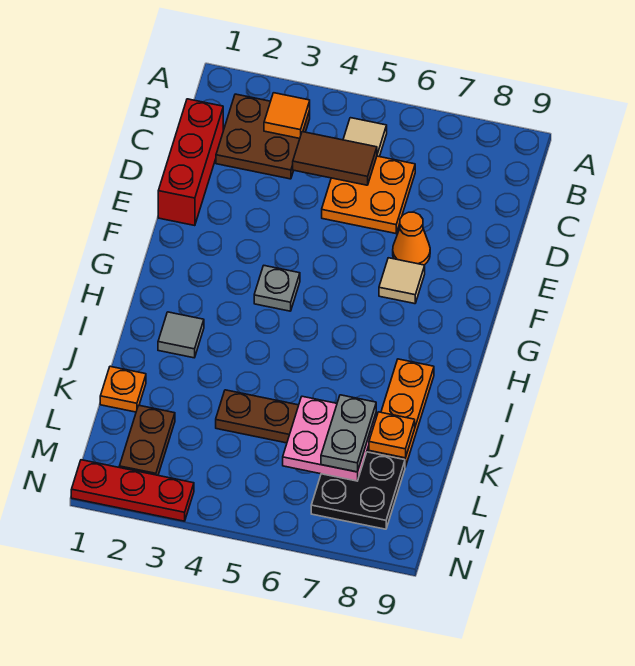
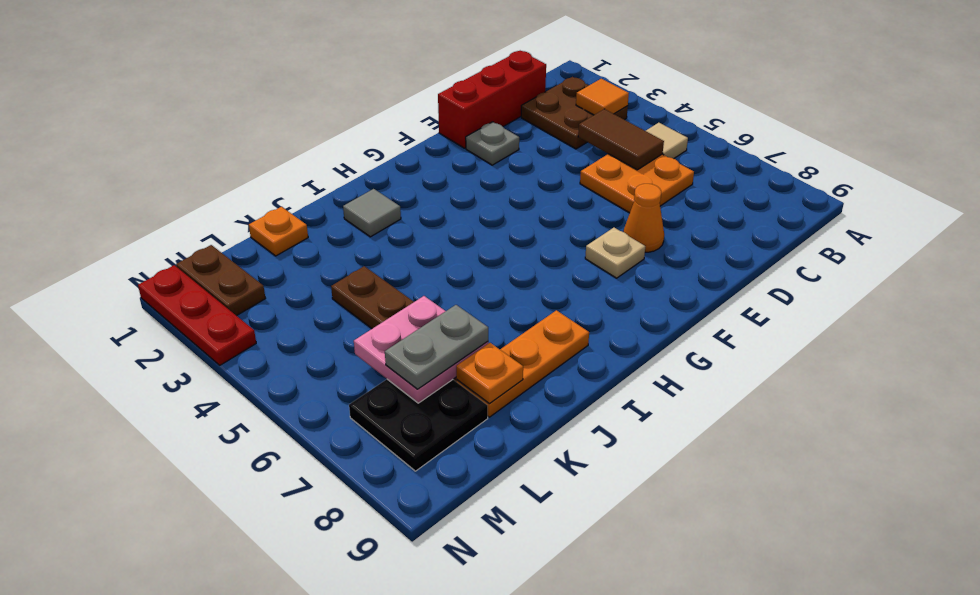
tan 1x1 tile [379,258,425,304] -> tan 1x1 plate [585,228,645,278]
grey 1x1 plate [254,266,300,311] -> grey 1x1 plate moved to [466,122,519,165]
brown 1x2 plate [119,406,175,475] -> brown 1x2 plate turned to [176,245,266,316]

